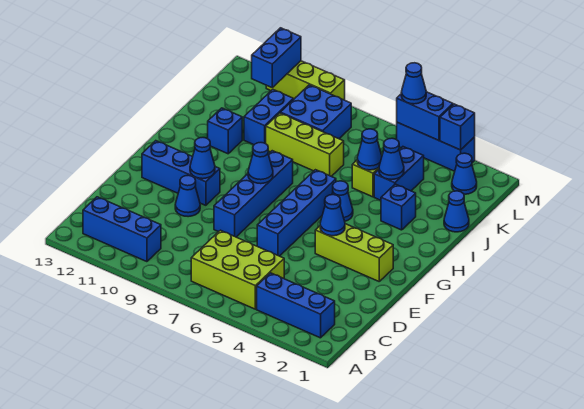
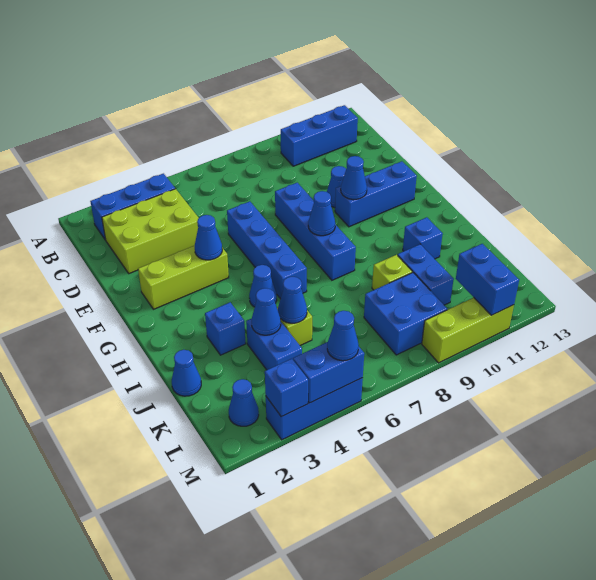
lime 2x3 brick [191,230,284,309] -> lime 2x3 brick moved to [102,189,198,274]
lime 1x3 brick [266,113,344,176] -> lime 1x1 brick [372,255,412,290]

